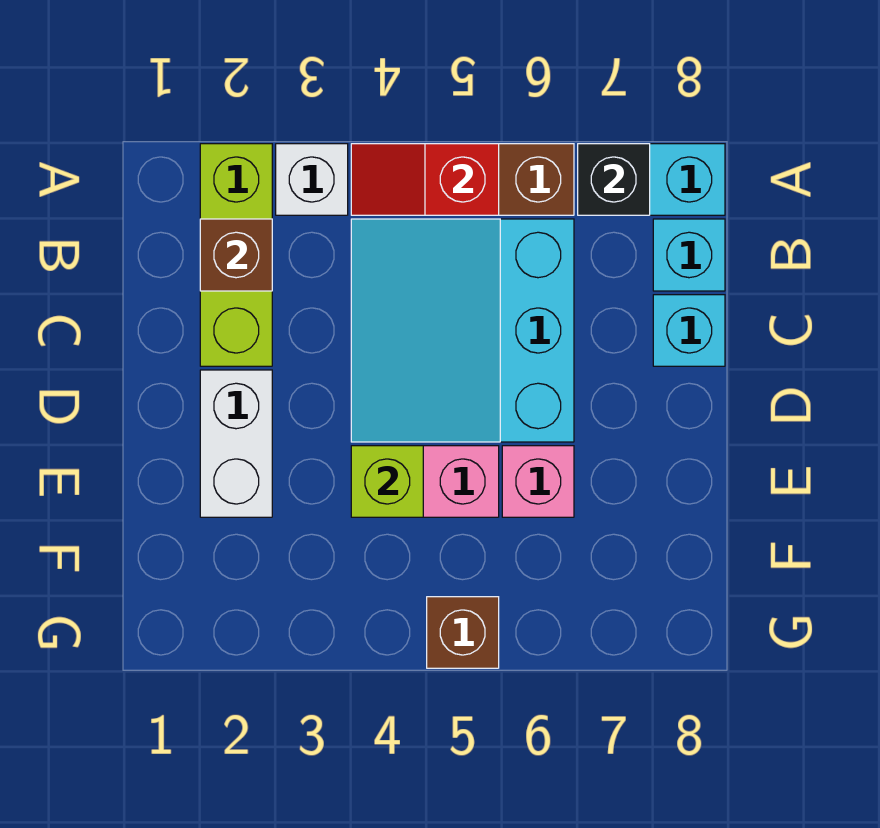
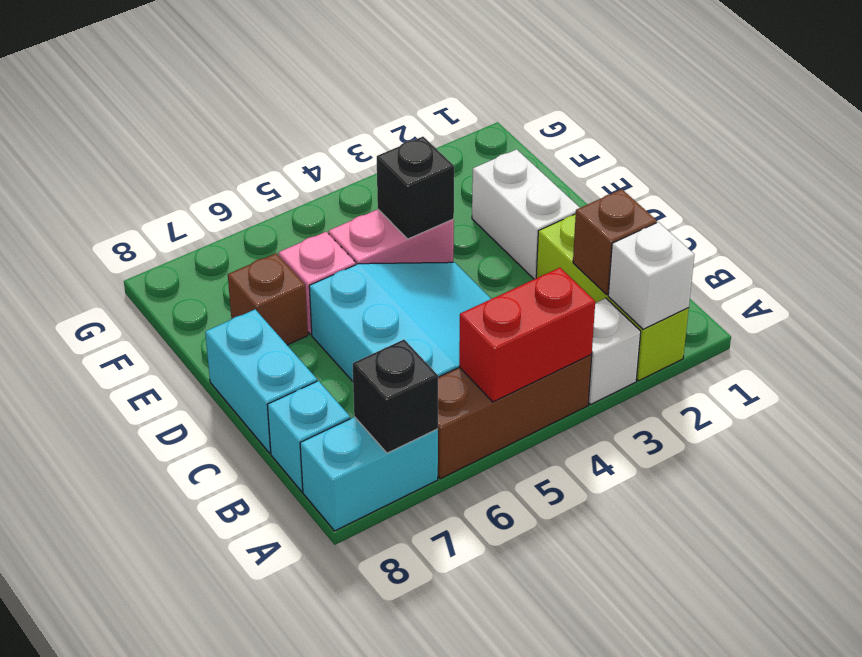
none -> white 1x1 brick [608,222,695,329]
red 1x2 slope [351,144,499,215] -> red 1x2 brick [459,268,595,402]
cyan 1x1 brick [653,295,725,366] -> cyan 1x2 brick [205,309,317,453]
lime 1x1 brick [351,446,423,517] -> black 1x1 brick [377,137,454,239]
brown 1x1 brick [427,597,499,668] -> brown 1x1 brick moved to [228,253,308,345]

